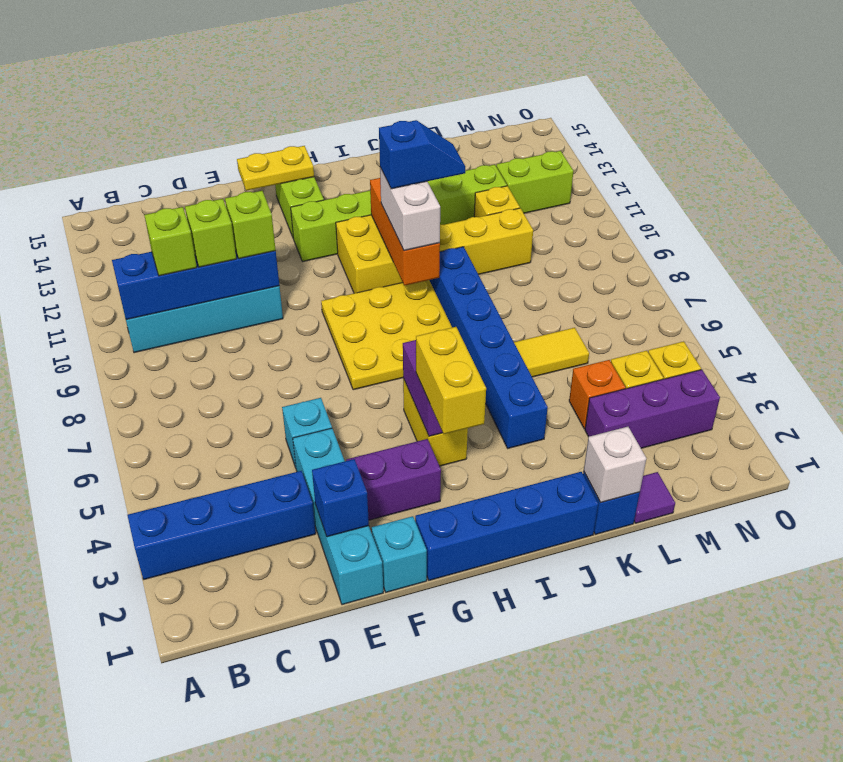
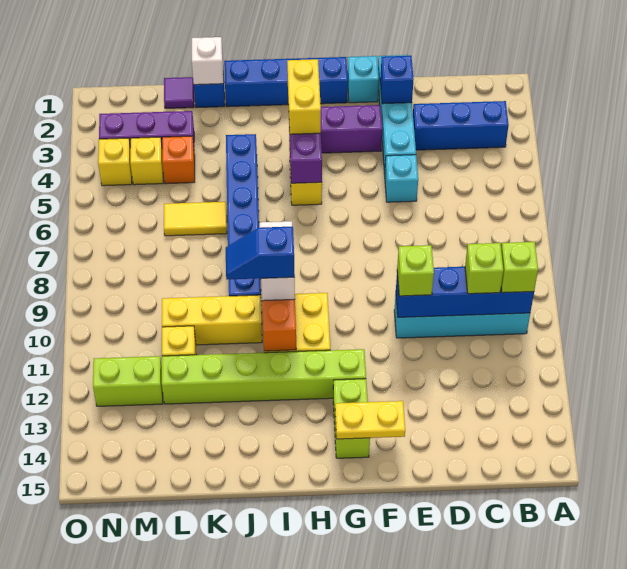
blue 1x4 brick [127,471,316,579] -> blue 1x3 brick [413,101,509,150]
lime 1x1 brick [185,199,236,267] -> lime 1x1 brick moved to [501,242,538,293]
yellow 3x3 plate [321,280,452,390] -> none

